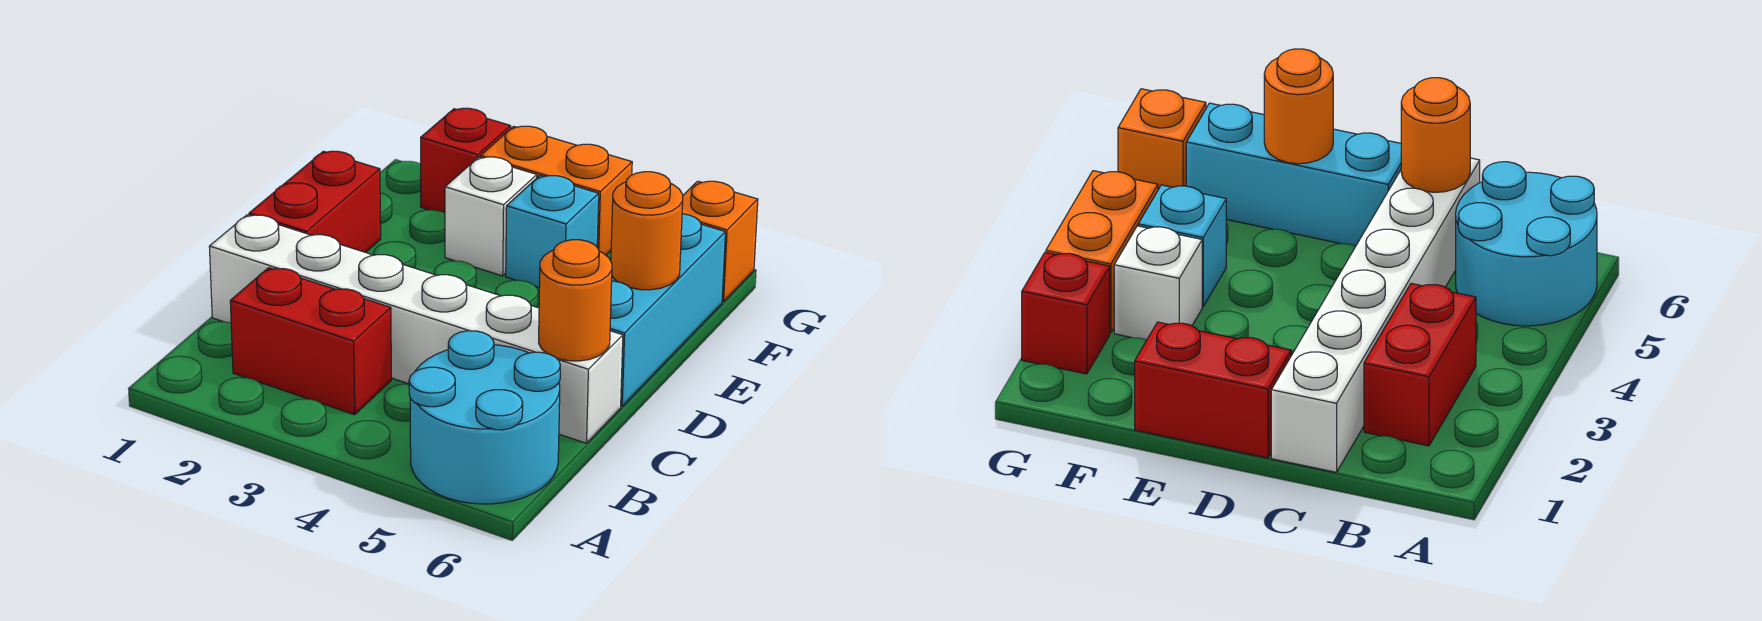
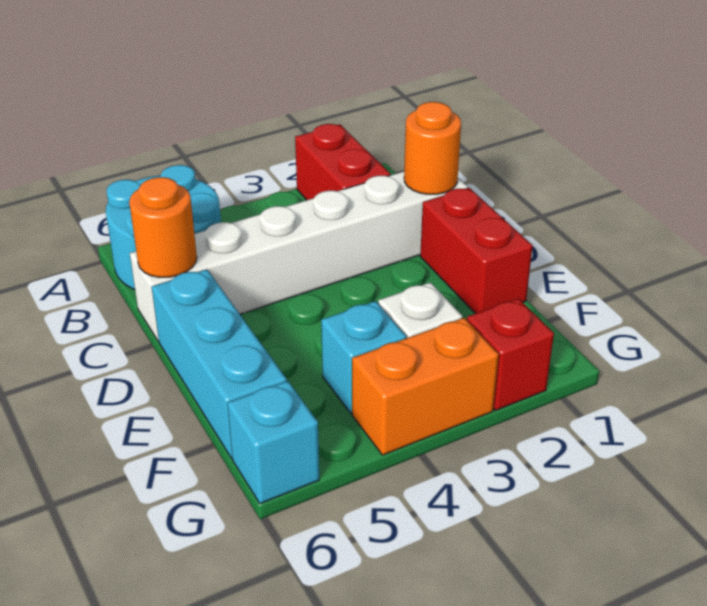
red 1x2 brick [230,268,391,415] -> red 1x2 brick turned to [295,124,391,200]
orange 1x1 round brick [611,172,683,290] -> orange 1x1 round brick moved to [404,102,461,194]
orange 1x1 brick [682,181,758,302] -> cyan 1x1 brick [228,381,319,504]

